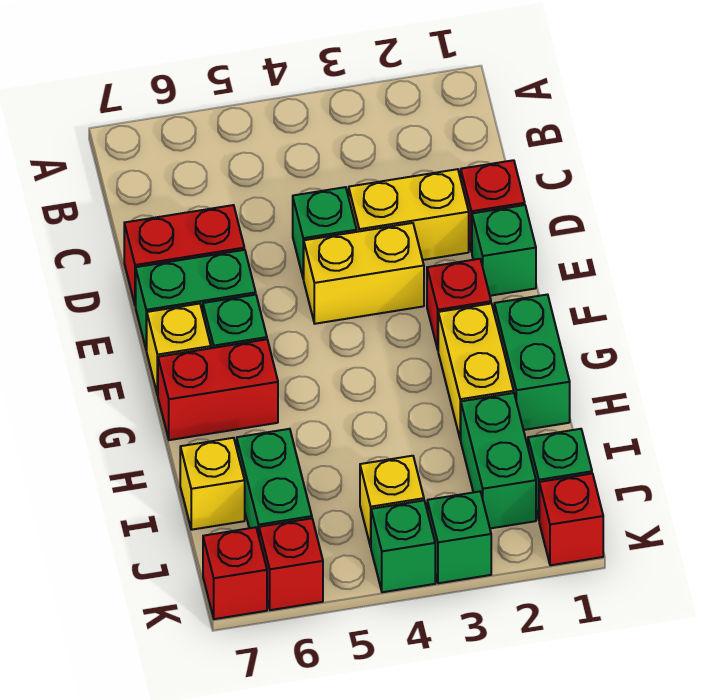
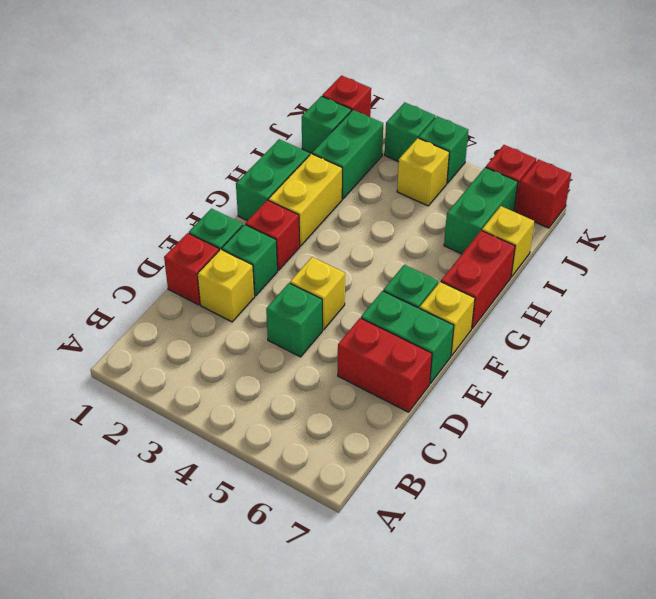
yellow 1x2 brick [349,169,469,260] -> yellow 1x1 brick [197,249,255,322]
none -> green 1x1 brick [222,224,277,296]
yellow 1x2 brick [304,223,424,324] -> yellow 1x1 brick [290,257,345,330]
red 1x2 brick [158,339,278,440] -> red 1x2 brick turned to [441,231,515,328]

